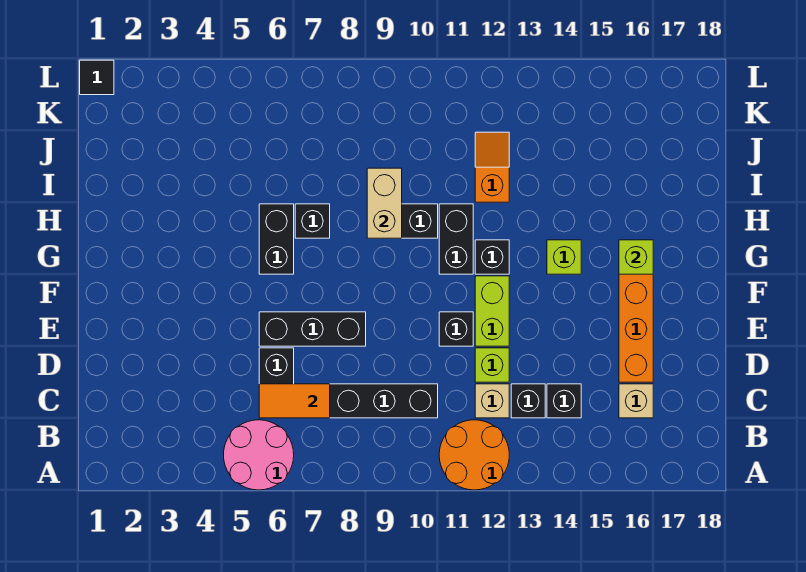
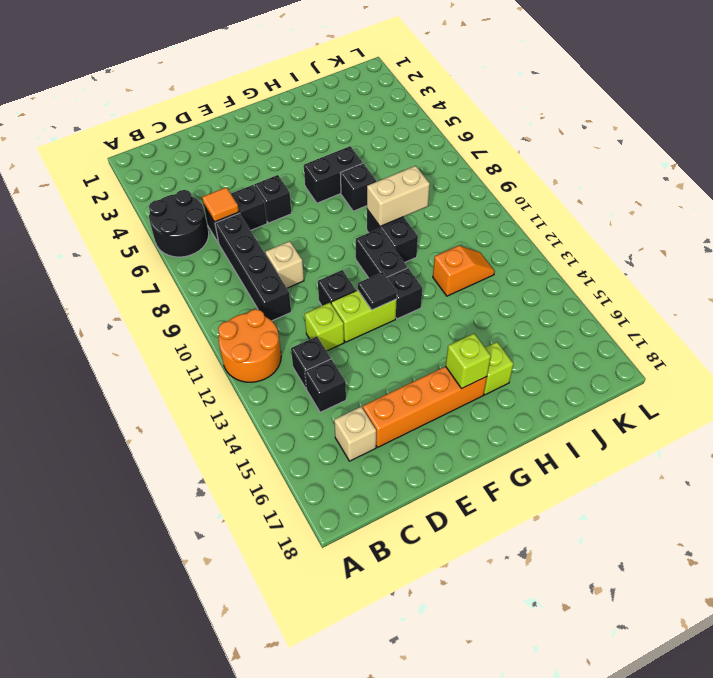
pink 2x2 round brick [224,420,294,490] -> black 2x2 round brick [149,190,209,257]
orange 1x2 tile [259,384,330,418] -> orange 1x1 tile [202,187,239,222]
tan 1x1 brick [475,384,509,418] -> tan 1x1 brick moved to [265,241,304,288]
black 1x3 brick [259,312,366,346] -> black 1x1 brick [254,175,292,223]
black 1x2 brick [439,204,473,274] -> black 1x2 brick turned to [356,228,407,278]
lime 1x1 brick [547,240,581,274] -> lime 1x1 brick moved to [484,342,513,395]
black 1x1 tile [80,60,114,95] -> black 1x1 tile moved to [358,272,397,310]

